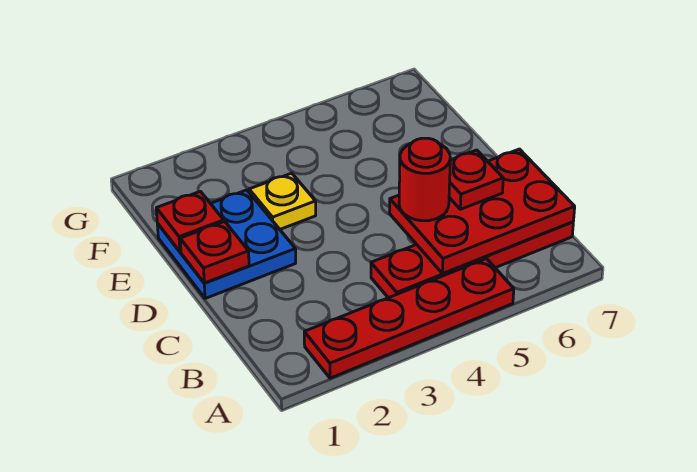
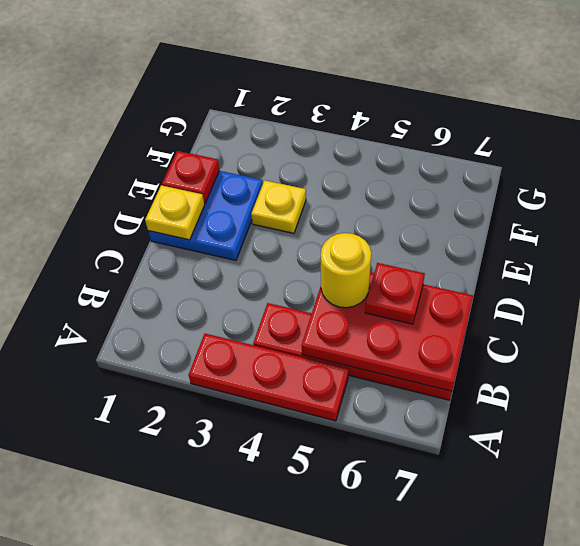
red 1x4 plate [304,259,514,378] -> red 1x3 plate [189,334,349,421]
red 1x1 round brick [399,138,450,221] -> yellow 1x1 round brick [321,233,371,308]
red 1x1 plate [180,222,249,283] -> yellow 1x1 plate [145,185,205,240]

